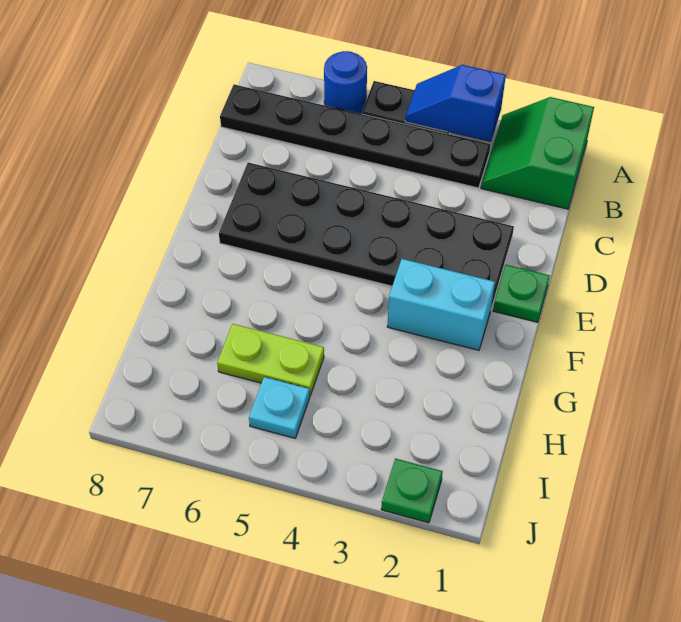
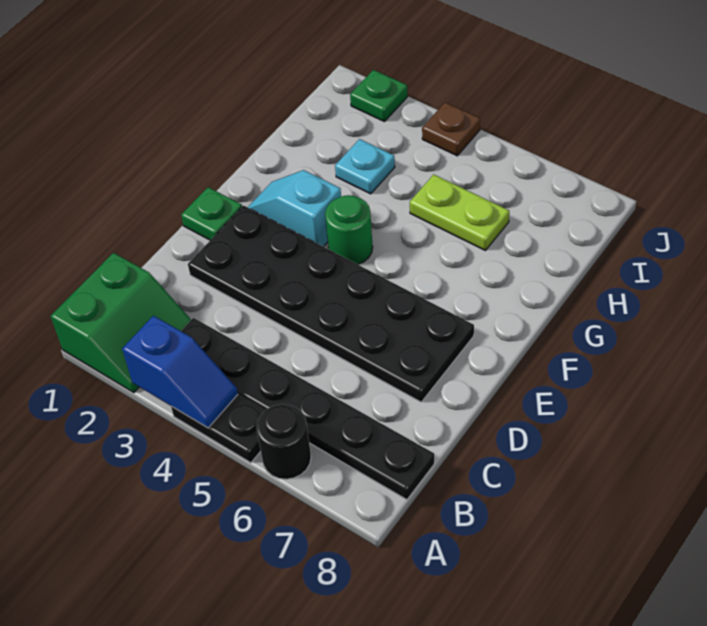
blue 1x1 round brick [324,51,367,114] -> black 1x1 round brick [256,404,311,479]
cyan 1x2 brick [387,259,495,350] -> cyan 1x2 slope [248,170,341,247]
none -> green 1x1 round brick [325,195,373,264]
cyan 1x1 plate [249,377,310,438] -> cyan 1x1 plate moved to [335,139,395,194]
none -> brown 1x1 plate [422,102,480,156]

